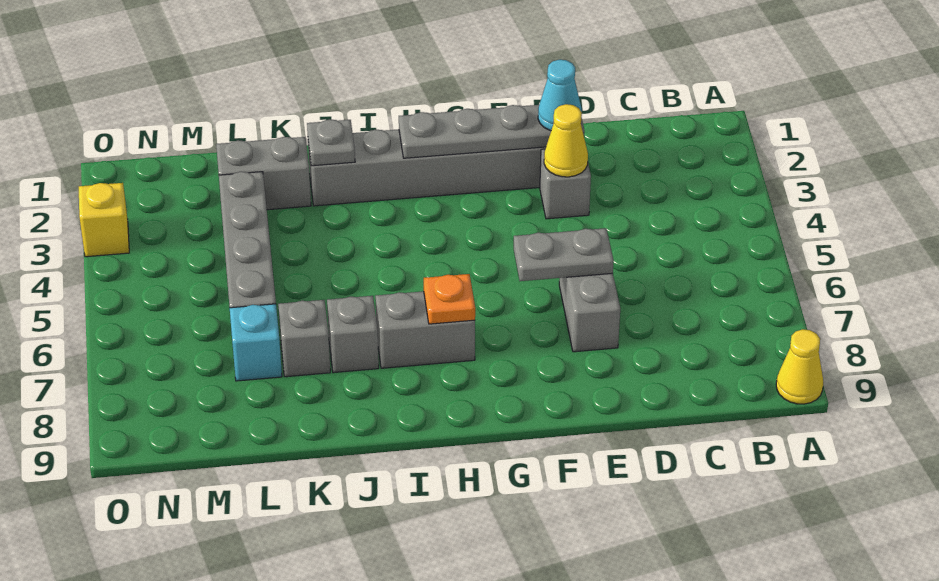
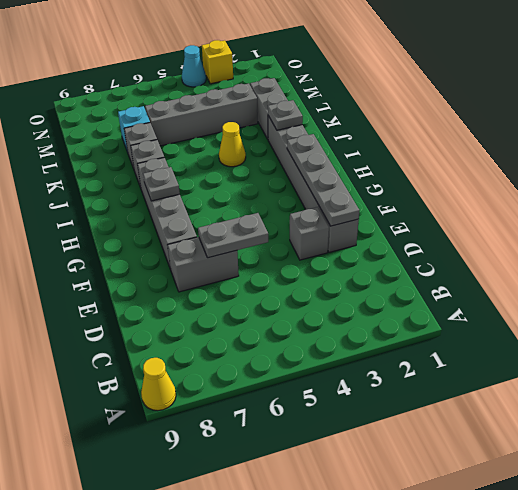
cyan 1x1 cone [538,60,582,131] -> cyan 1x1 cone moved to [182,45,206,87]
yellow 1x1 cone [544,104,588,177] -> yellow 1x1 cone moved to [219,122,246,167]
grey 1x2 plate [514,228,614,281] -> grey 1x2 plate turned to [198,213,268,258]
grey 1x2 brick [375,291,475,368] -> grey 1x4 brick [137,158,197,267]
orange 1x1 plate [424,274,475,324] -> grey 1x1 plate [143,167,180,201]

